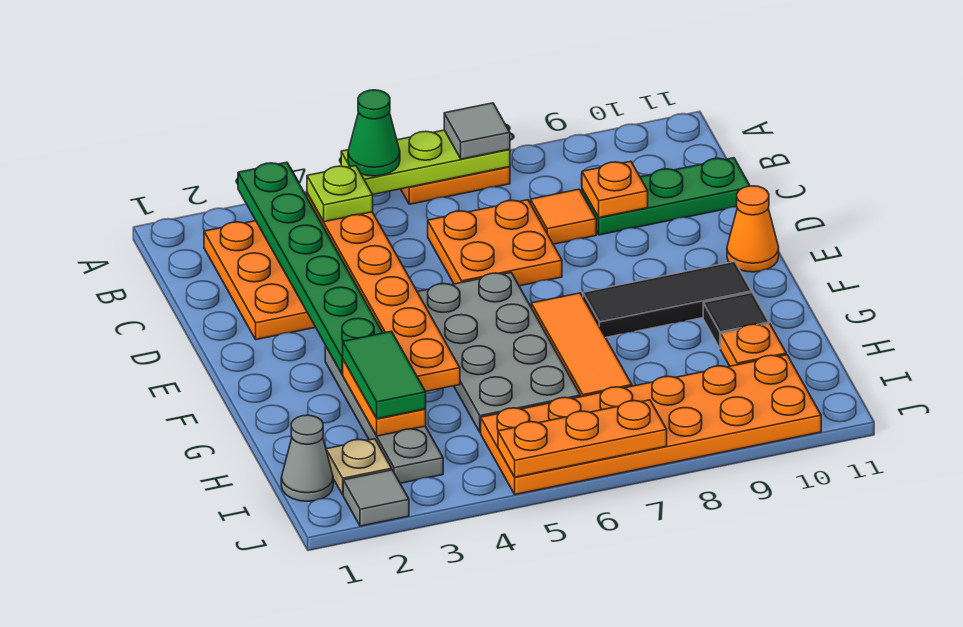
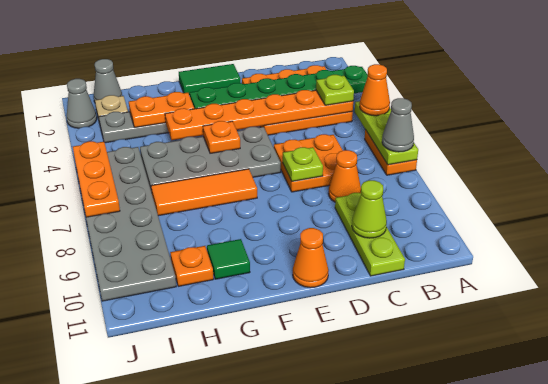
green 1x1 cone [348,90,400,176] -> orange 1x1 cone [360,64,390,116]
grey 1x1 tile [444,103,510,159] -> grey 1x1 cone [382,98,414,152]
orange 1x1 tile [531,189,596,244] -> orange 1x1 cone [328,150,361,202]
green 1x3 plate [582,158,750,235] -> lime 1x3 plate [335,193,405,276]
orange 1x1 plate [582,161,648,218] -> orange 1x1 plate moved to [203,121,240,153]
none -> lime 1x1 cone [352,180,387,238]
none -> lime 1x1 plate [283,147,323,181]
black 1x3 tile [583,261,752,338] -> none
green 1x2 tile [343,331,426,419] -> green 1x2 tile moved to [179,64,240,95]
black 1x1 tile [703,293,769,349] -> green 1x1 tile [207,239,250,279]
orange 2x6 plate [481,355,821,495] -> grey 2x6 plate [75,147,176,301]
grey 1x1 tile [343,470,409,526] -> grey 1x1 cone [67,79,97,128]

